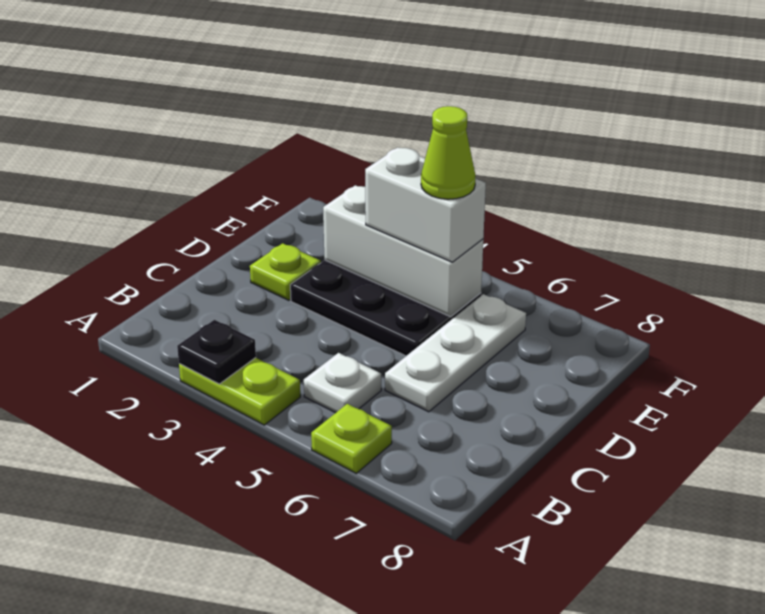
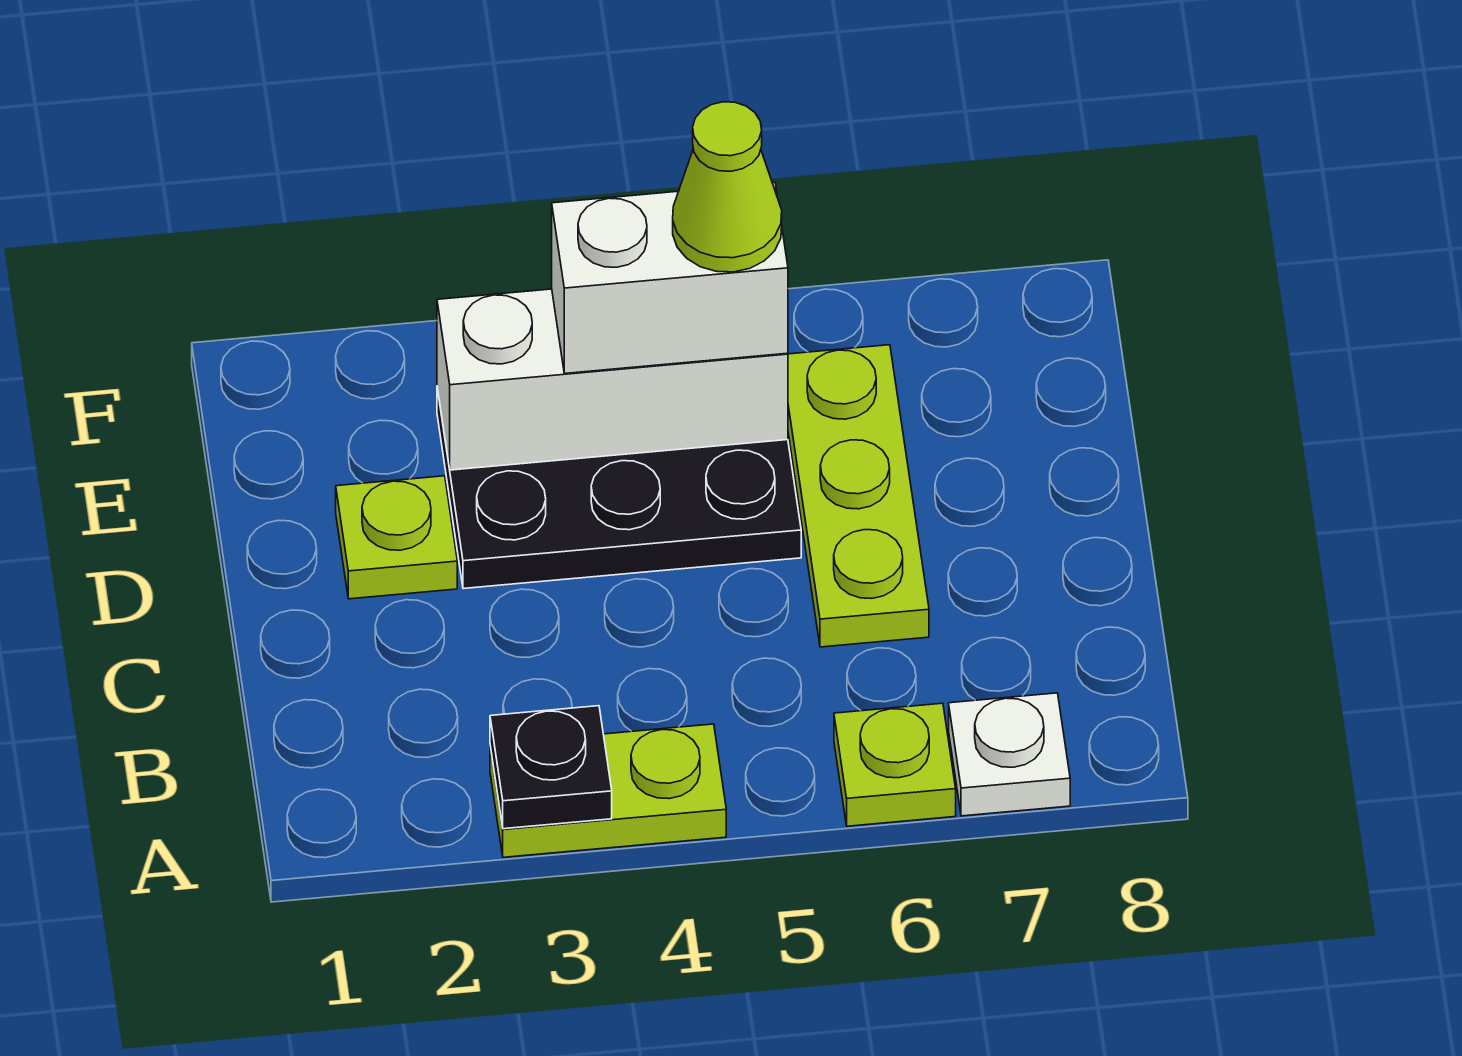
white 1x1 plate [304,353,381,413] -> white 1x1 plate moved to [949,693,1070,816]
white 1x3 plate [385,294,526,412] -> lime 1x3 plate [788,345,929,647]

